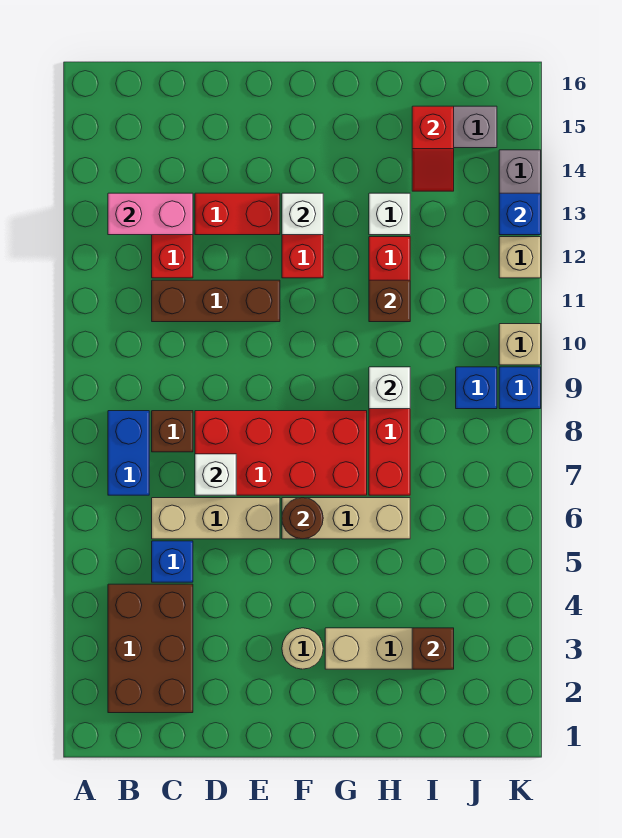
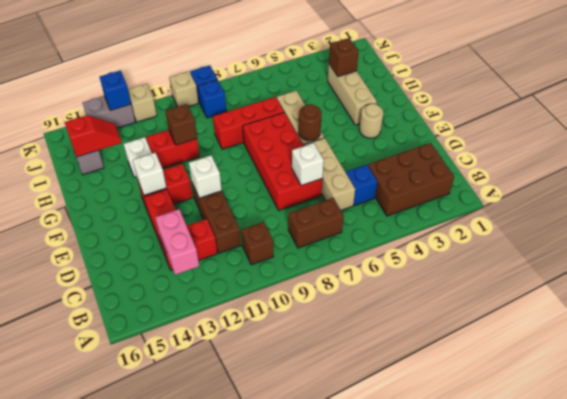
blue 1x2 brick [108,411,149,495] -> brown 1x2 brick [288,198,344,248]
brown 1x1 brick [152,411,193,452] -> brown 1x1 brick moved to [241,222,274,265]
white 1x1 brick [369,367,410,409] -> white 1x1 brick moved to [189,156,222,198]

